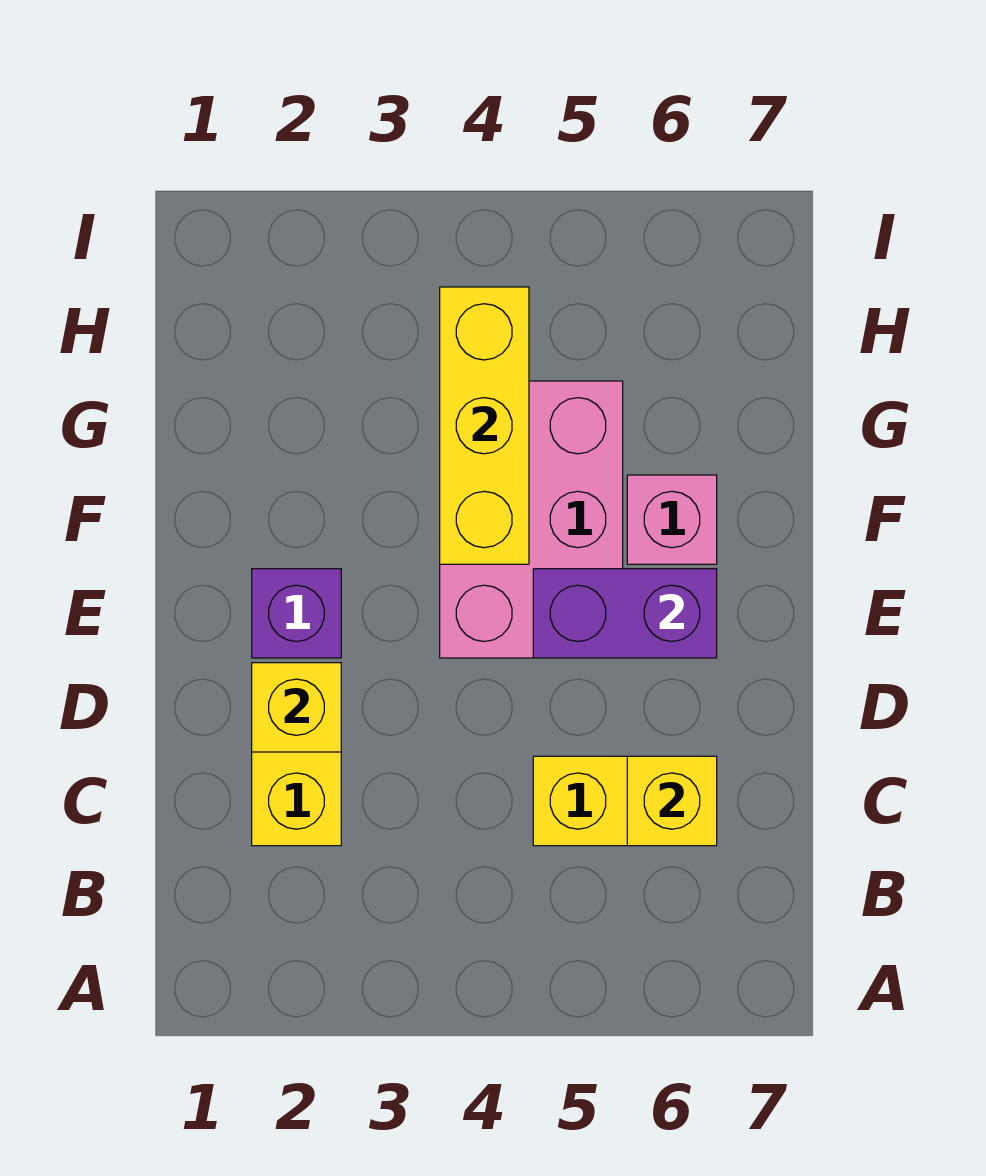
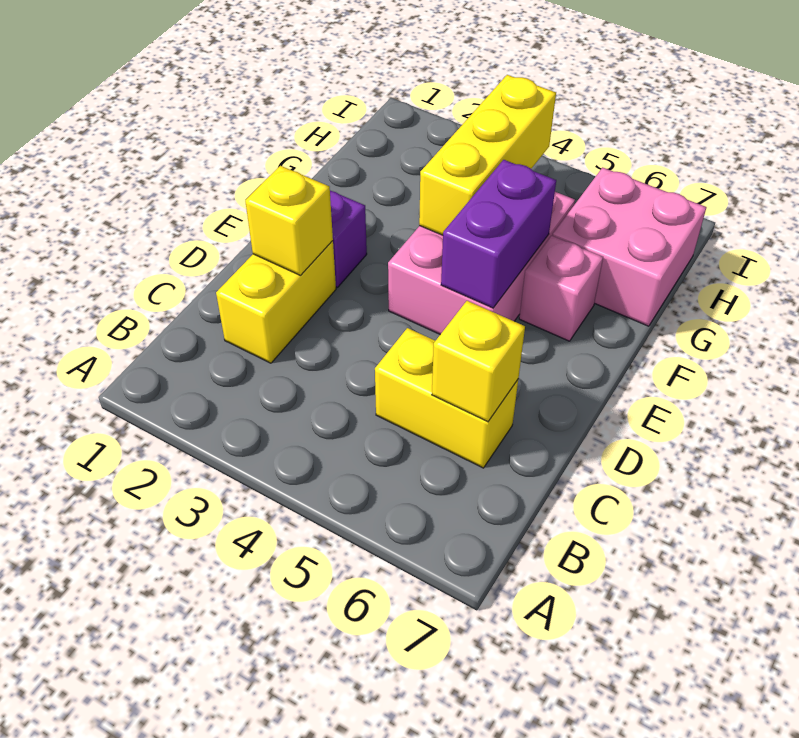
purple 1x2 brick [533,569,717,658] -> purple 1x2 brick turned to [441,160,556,308]
none -> pink 2x2 brick [552,167,706,326]

